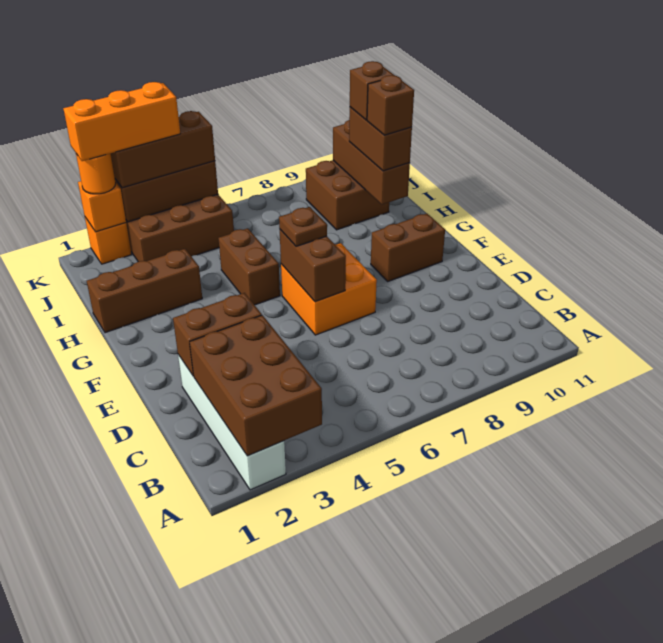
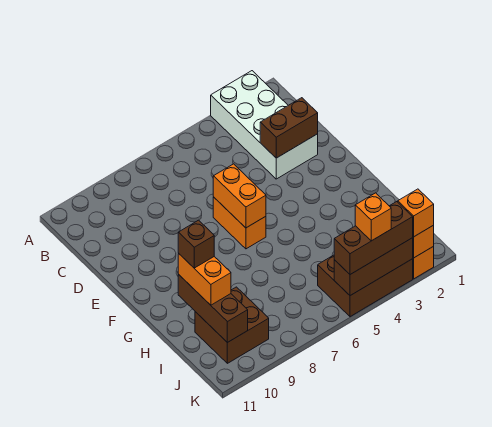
white 1x4 brick [178,355,286,490] -> white 2x4 brick [211,71,318,179]
brown 2x3 brick [190,315,322,456] -> none
orange 2x2 brick [281,243,377,335] -> orange 1x2 brick [213,197,266,249]
brown 1x2 brick [280,230,346,302] -> orange 1x2 brick [213,164,266,228]
brown 1x1 plate [279,207,327,246] -> none
brown 1x2 brick [371,214,445,281] -> none
brown 1x2 brick [218,228,280,305] -> none
brown 1x3 brick [87,249,202,333] -> none
brown 1x2 brick [349,107,412,171] -> orange 1x2 brick [178,254,231,305]
brown 1x1 brick [350,61,395,120] -> none
orange 1x1 round brick [76,153,116,194] -> orange 1x1 brick [398,189,434,237]
orange 1x3 brick [63,82,180,161] -> orange 1x1 brick [355,193,391,241]

